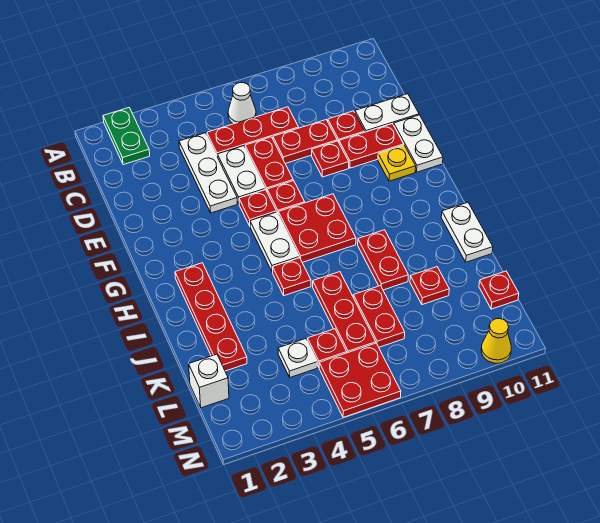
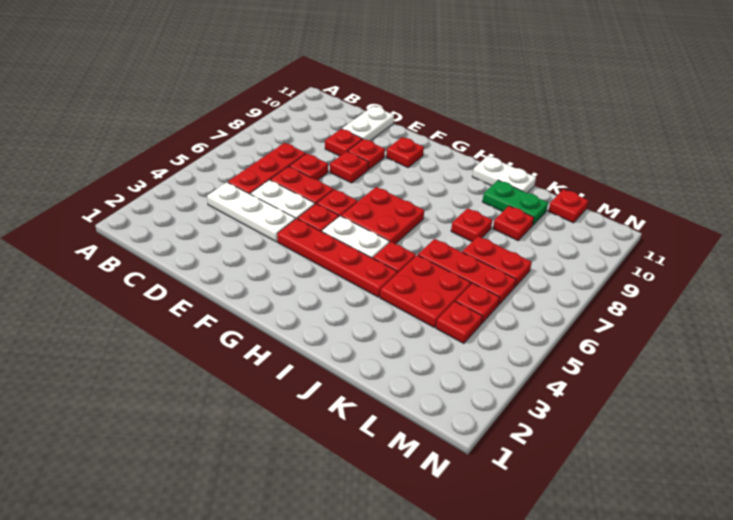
green 1x2 plate [103,108,150,165] -> green 1x2 plate moved to [482,180,548,225]
white 1x1 cone [228,83,256,124] -> none
red 1x2 plate [273,120,337,164] -> red 1x1 plate [289,153,328,180]
red 1x2 plate [339,124,404,168] -> red 1x1 plate [347,139,385,170]
white 1x2 plate [394,115,443,172] -> none
yellow 1x1 plate [378,145,416,181] -> red 1x1 plate [386,137,424,167]
red 1x4 plate [175,263,247,371] -> red 1x4 plate moved to [277,218,397,297]
red 1x2 plate [358,230,408,290] -> red 1x1 plate [451,208,492,241]
white 1x1 brick [189,354,229,408] -> none
white 1x1 plate [278,339,317,378] -> red 1x1 plate [436,301,482,344]
red 2x2 plate [319,343,401,417] -> red 2x2 plate moved to [380,255,471,328]
yellow 1x1 cone [481,318,511,363] -> none

